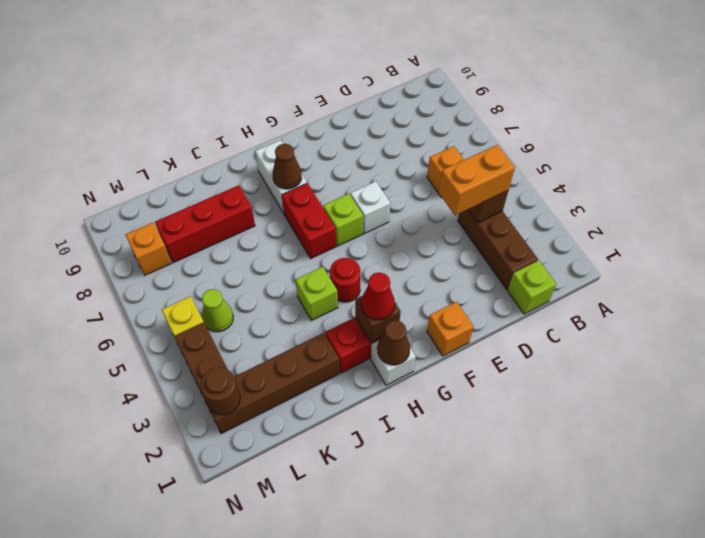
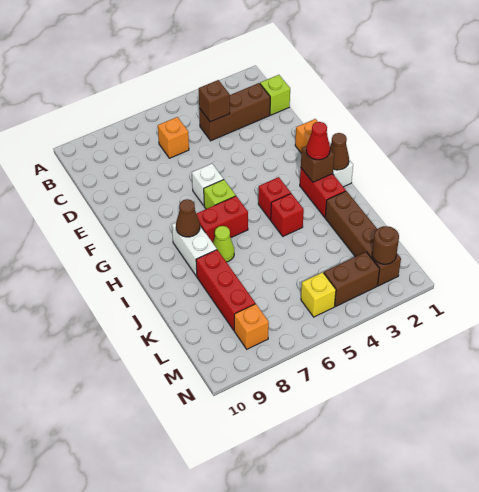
orange 1x2 brick [439,145,515,215] -> none
red 1x1 round brick [330,258,360,302] -> red 1x1 brick [258,177,291,220]
white 1x2 brick [255,140,307,213] -> white 1x2 brick turned to [172,223,217,276]
lime 1x1 brick [295,267,338,321] -> red 1x1 brick [271,193,304,236]
lime 1x1 cone [202,289,233,332] -> lime 1x1 cone moved to [213,226,234,262]

